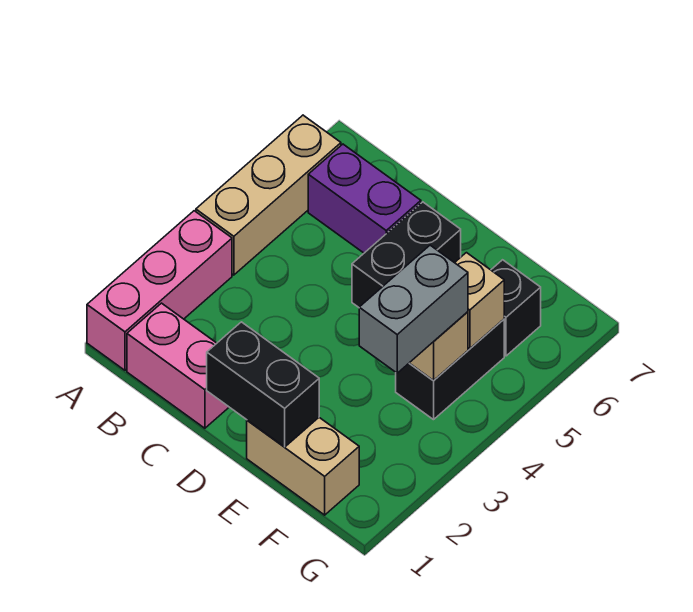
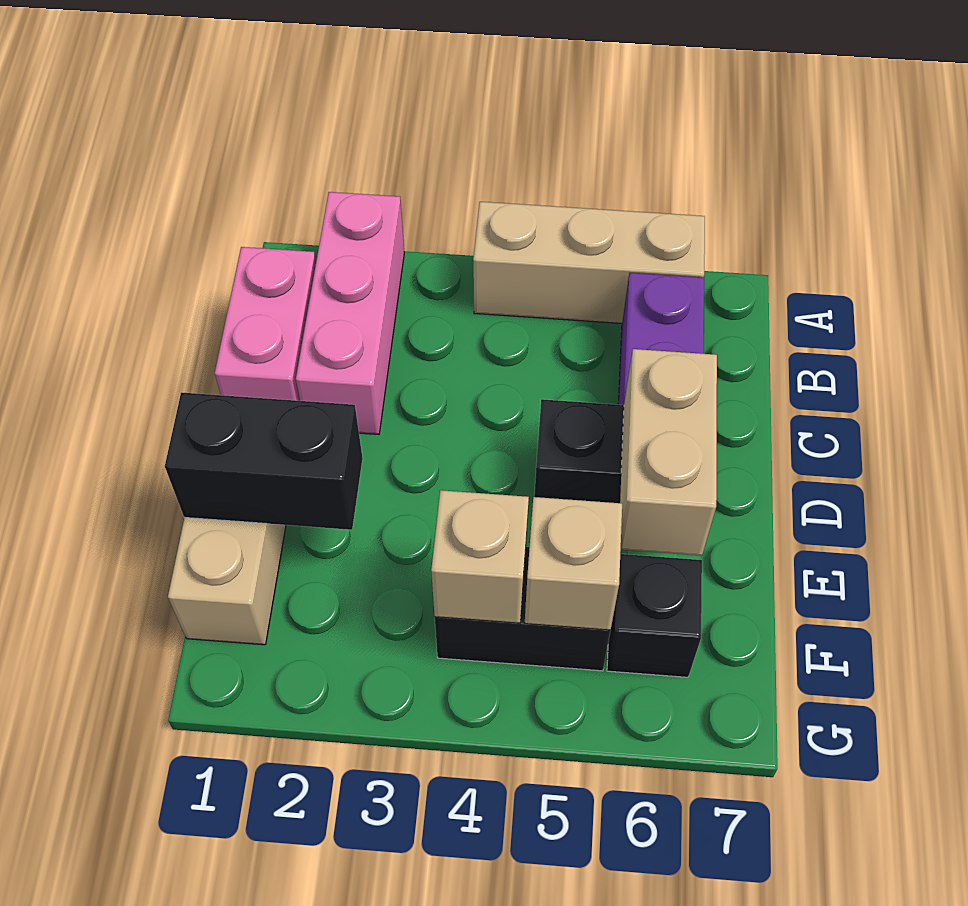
pink 1x3 brick [87,211,232,370] -> pink 1x3 brick turned to [296,192,404,434]
black 1x2 brick [207,322,319,447] -> black 1x2 brick turned to [165,392,363,530]
none -> tan 1x2 brick [620,349,717,556]
grey 1x2 brick [359,245,468,373] -> none

